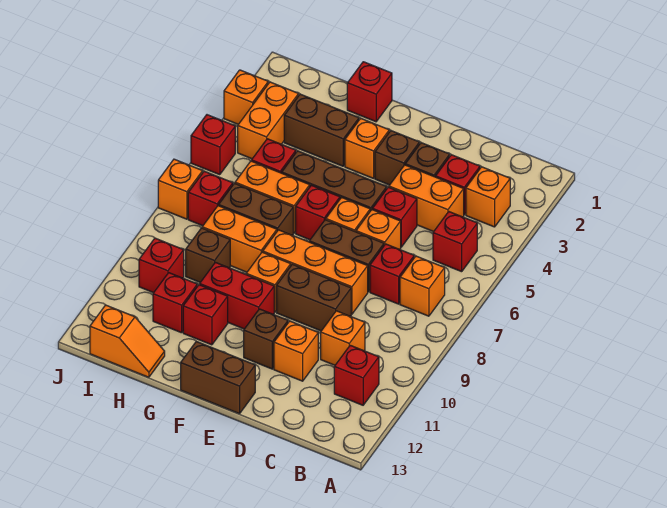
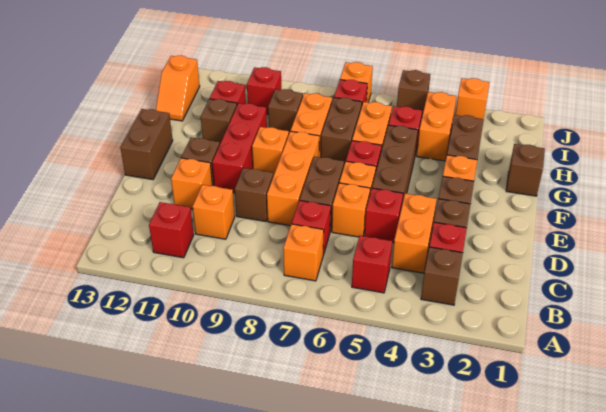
orange 1x1 brick [466,167,510,227] -> brown 1x1 brick [421,247,463,305]
brown 1x2 brick [277,264,351,331] -> brown 1x1 brick [235,168,273,221]
red 1x2 brick [200,262,274,329] -> red 1x3 brick [212,103,267,193]
red 1x1 brick [347,62,392,122] -> brown 1x1 brick [506,144,545,196]
red 1x1 brick [183,285,228,345] -> brown 1x1 brick [201,99,237,143]
orange 1x2 brick [238,82,299,159] -> orange 1x2 brick turned to [417,92,456,161]
red 1x1 brick [191,115,235,175] -> brown 1x1 brick [397,70,430,118]

